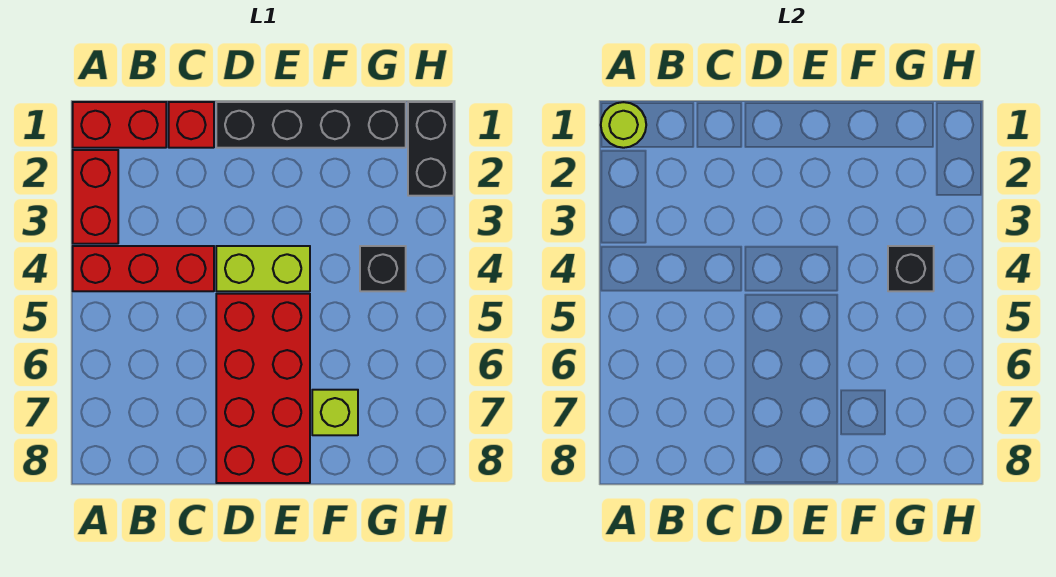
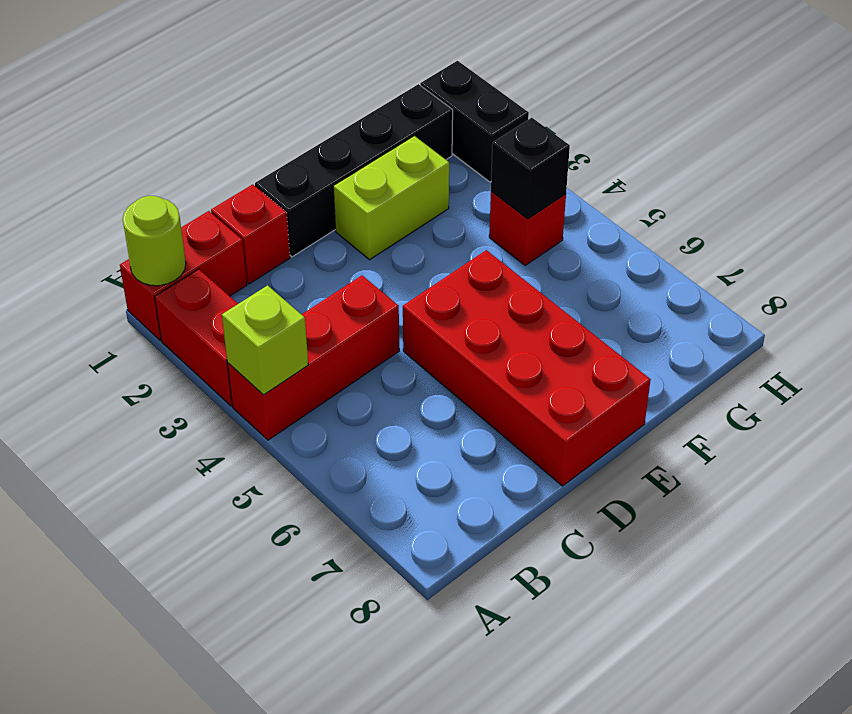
lime 1x2 brick [216,246,310,291] -> lime 1x2 brick moved to [333,136,449,260]
lime 1x1 brick [312,390,358,435] -> lime 1x1 brick moved to [222,285,308,395]
black 1x1 brick [360,246,406,291] -> red 1x1 brick [489,191,566,265]

